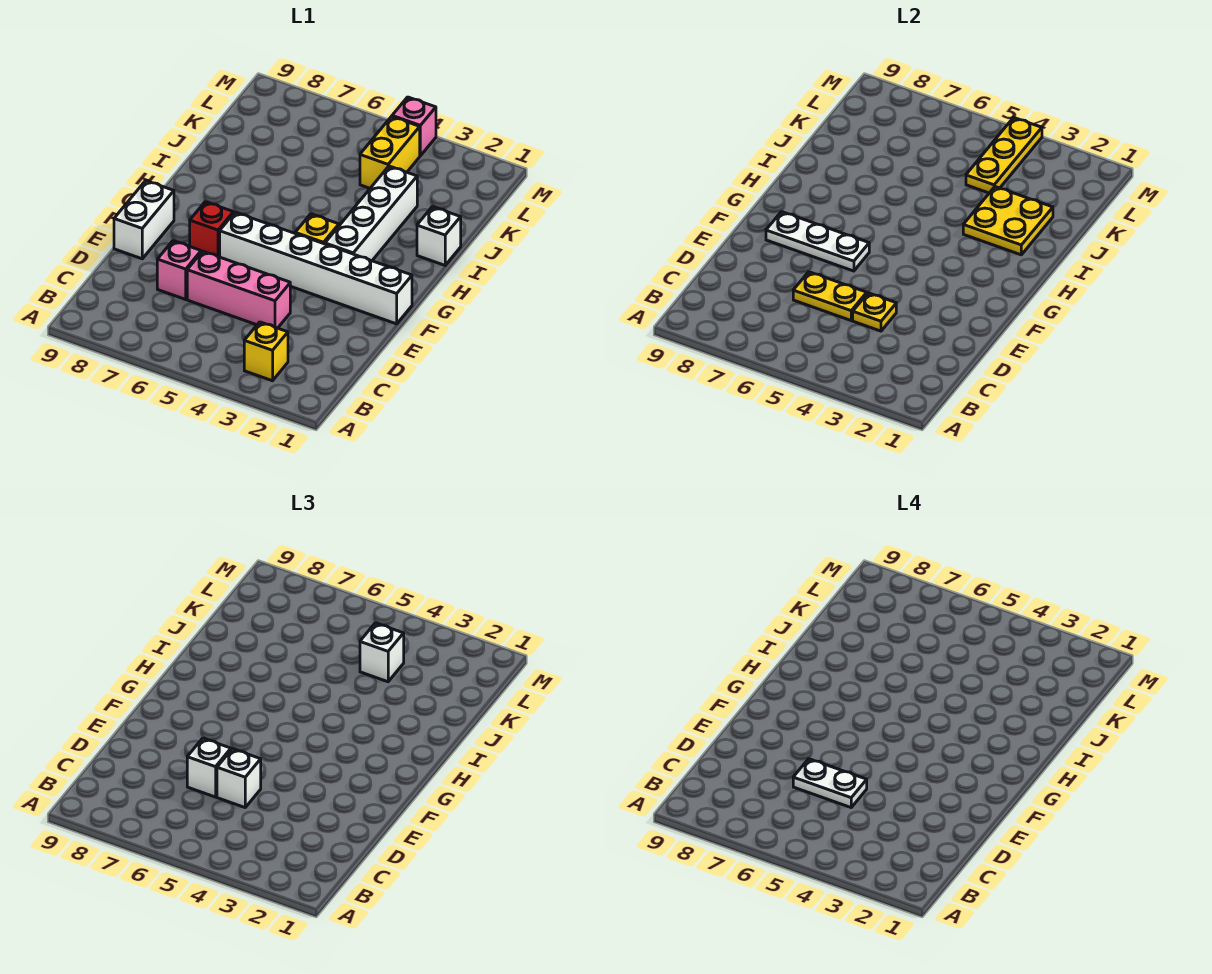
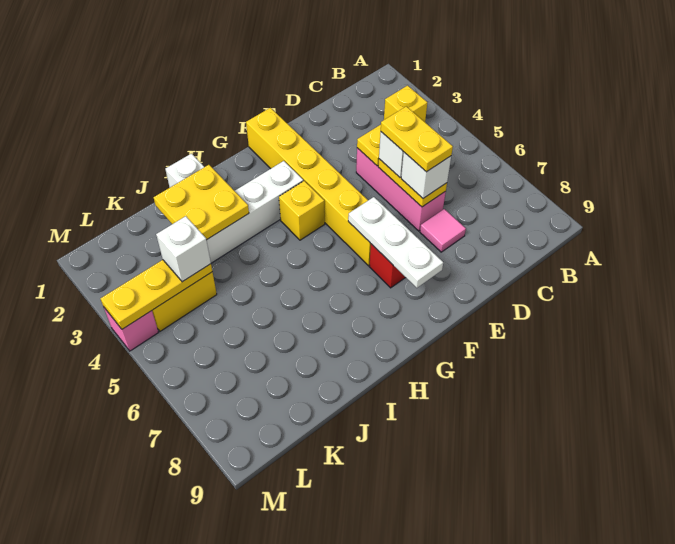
white 1x2 plate [793,759,867,807] -> yellow 1x2 plate [381,106,453,172]
pink 1x1 brick [157,241,201,299] -> pink 1x1 tile [420,209,466,252]
white 1x2 brick [114,181,174,259] -> none
white 1x6 brick [220,212,412,324] -> yellow 1x6 brick [246,108,371,266]

